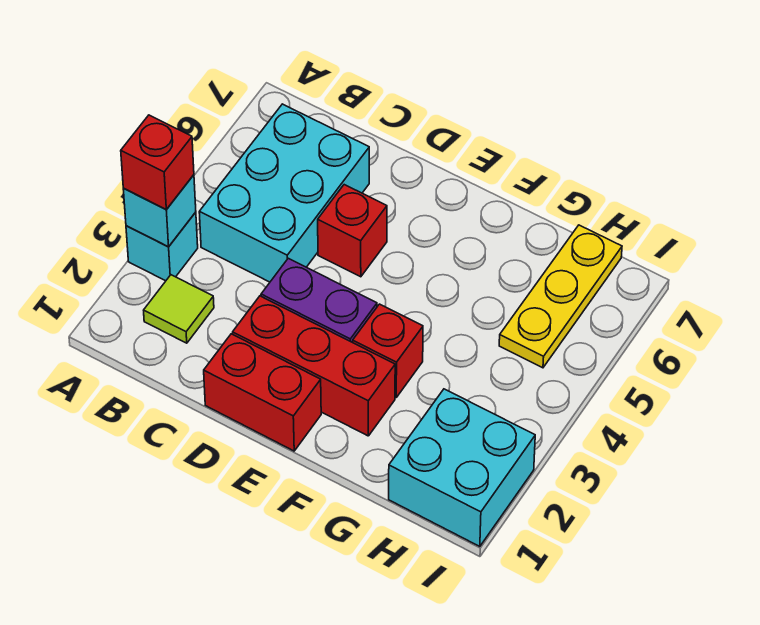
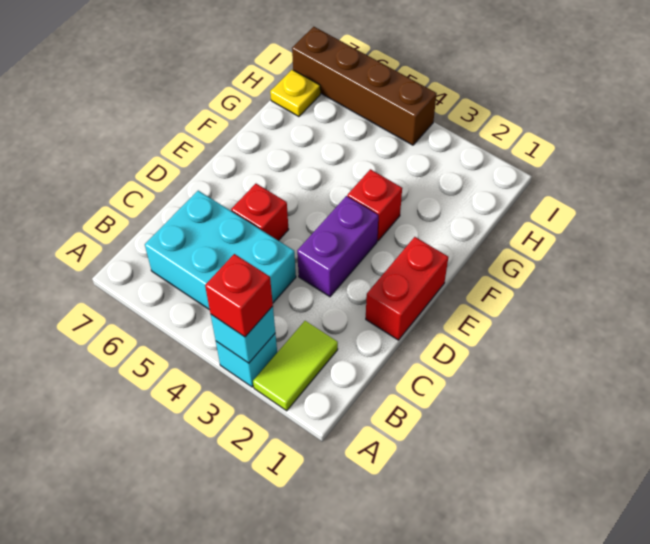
lime 1x1 tile [144,275,214,343] -> lime 1x2 tile [253,321,338,411]
red 1x3 brick [233,296,395,436] -> none
cyan 2x2 brick [389,389,535,546] -> none
yellow 1x3 plate [499,225,622,368] -> yellow 1x1 plate [270,70,320,117]
none -> brown 1x4 brick [292,27,437,145]

